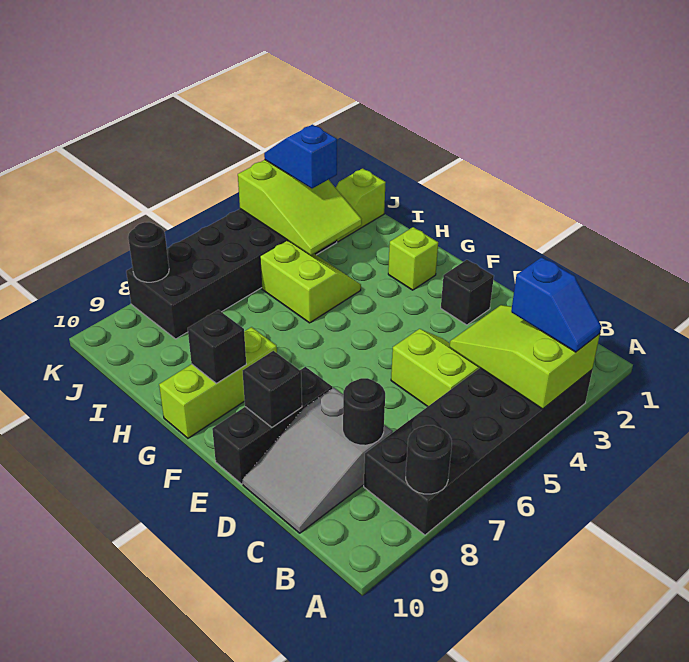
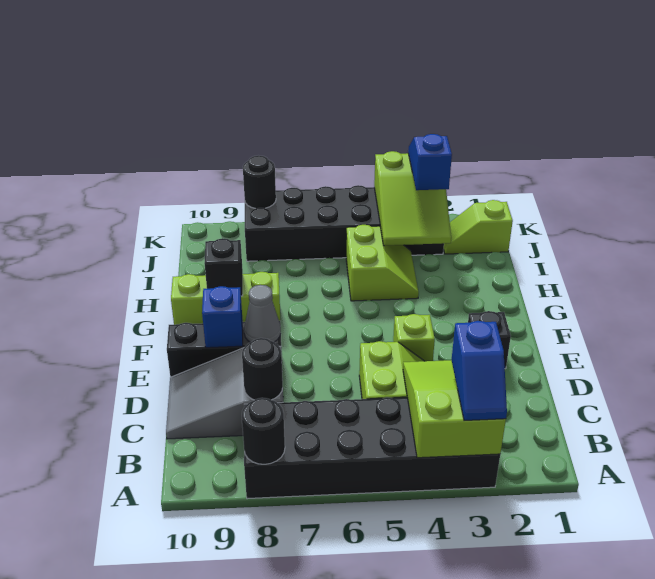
none -> grey 1x1 cone [244,285,281,342]
black 1x1 brick [243,351,302,427] -> blue 1x1 brick [202,286,243,348]
lime 1x1 brick [388,227,438,290] -> lime 1x1 brick moved to [393,314,435,361]

